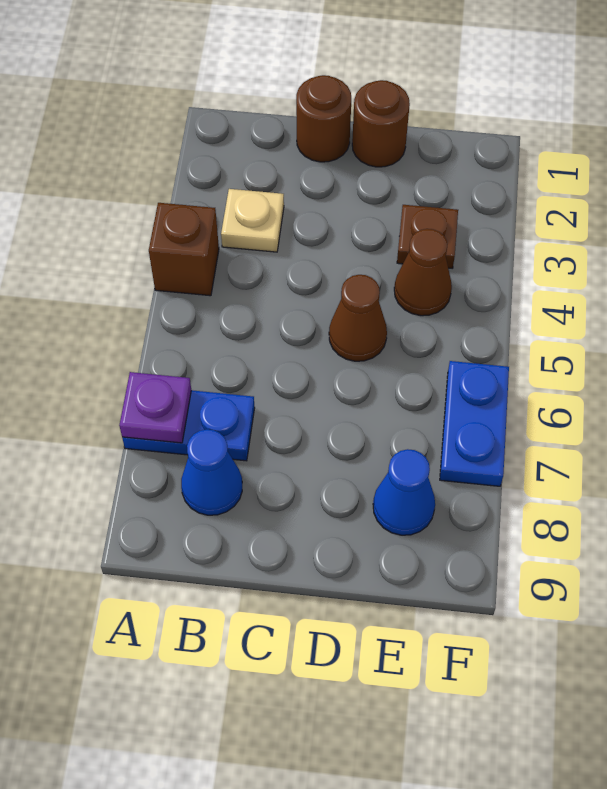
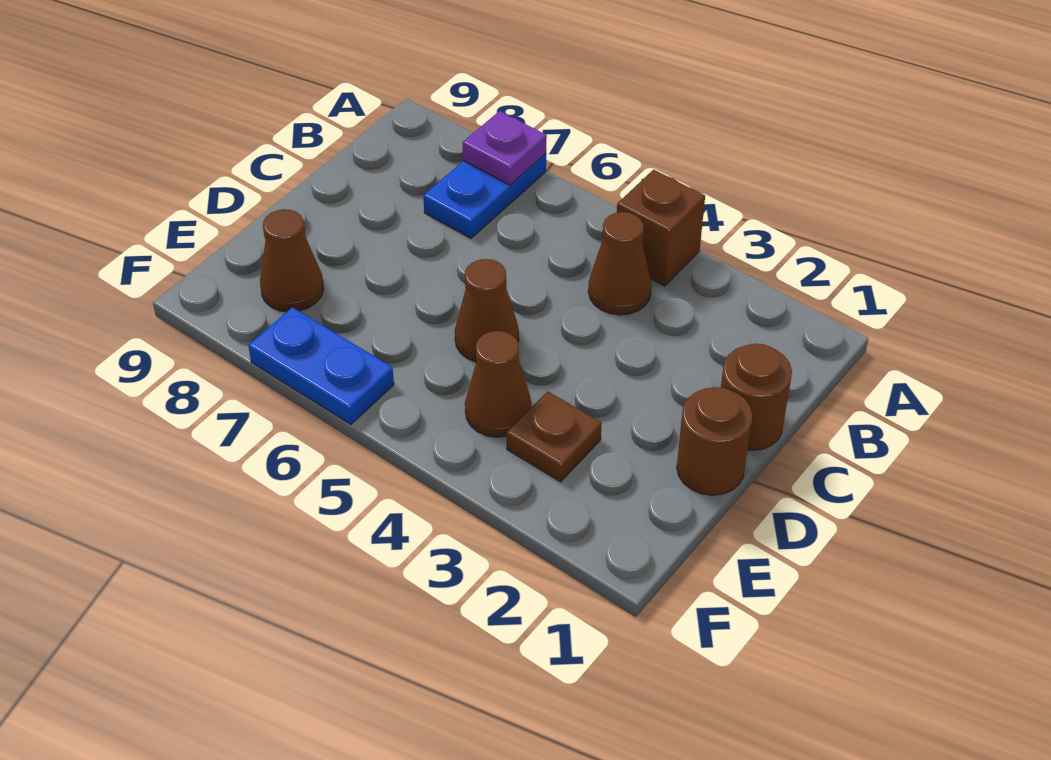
tan 1x1 plate [221,189,284,252] -> none
none -> brown 1x1 cone [588,212,651,315]
blue 1x1 cone [181,429,242,515] -> none
blue 1x1 cone [373,449,435,535] -> brown 1x1 cone [260,209,324,312]

